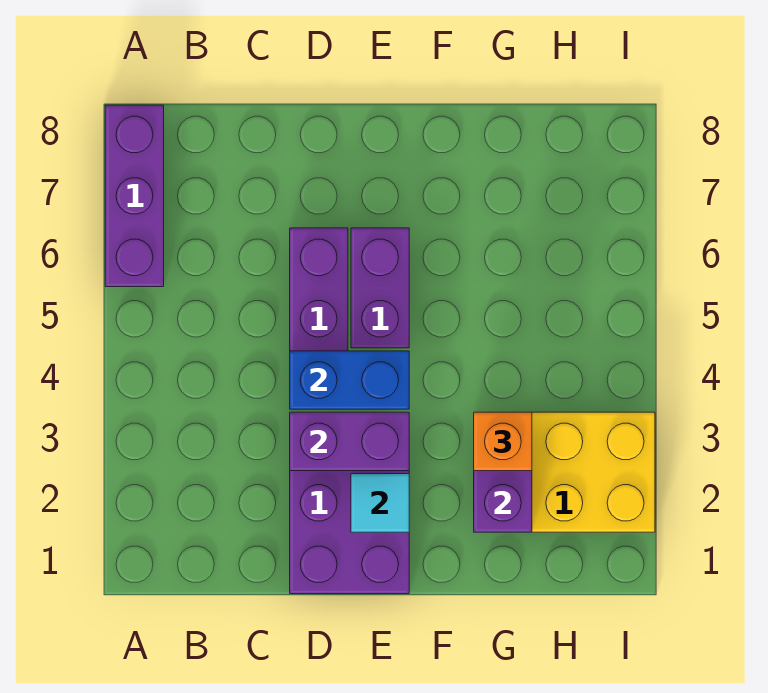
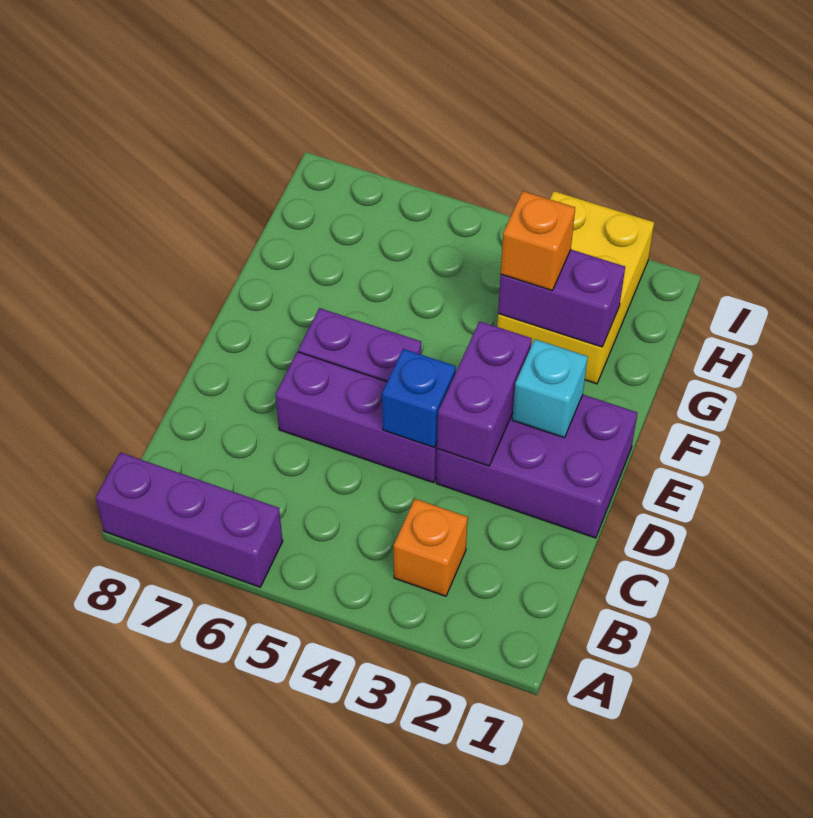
none -> orange 1x1 brick [394,499,468,596]
blue 1x2 brick [290,351,409,409] -> blue 1x1 brick [382,349,456,447]
cyan 1x1 tile [351,474,409,532] -> cyan 1x1 brick [512,339,588,438]

